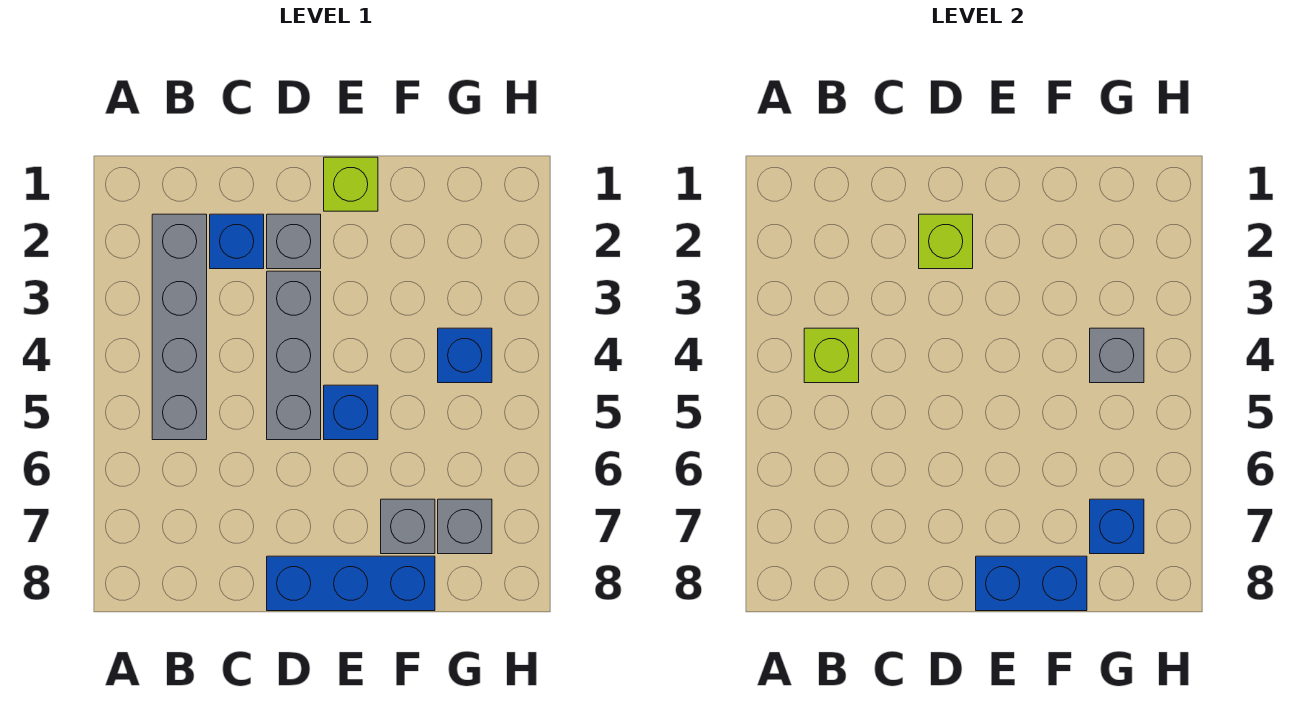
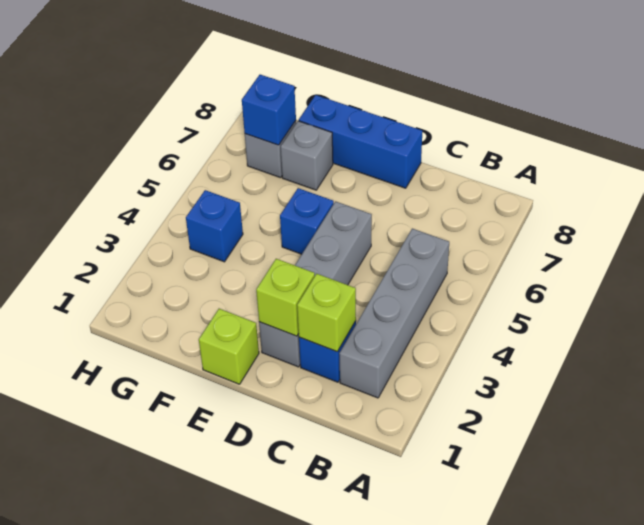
lime 1x1 brick [804,328,859,383] -> lime 1x1 brick moved to [297,274,356,352]
blue 1x2 brick [976,556,1087,611] -> none
grey 1x1 brick [1090,328,1144,383] -> none

